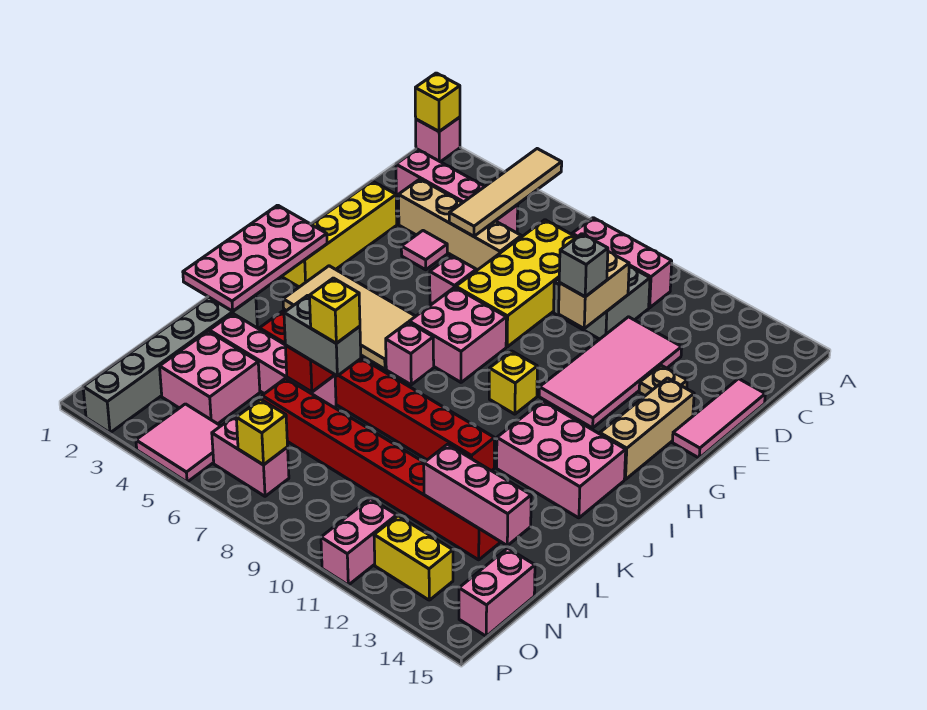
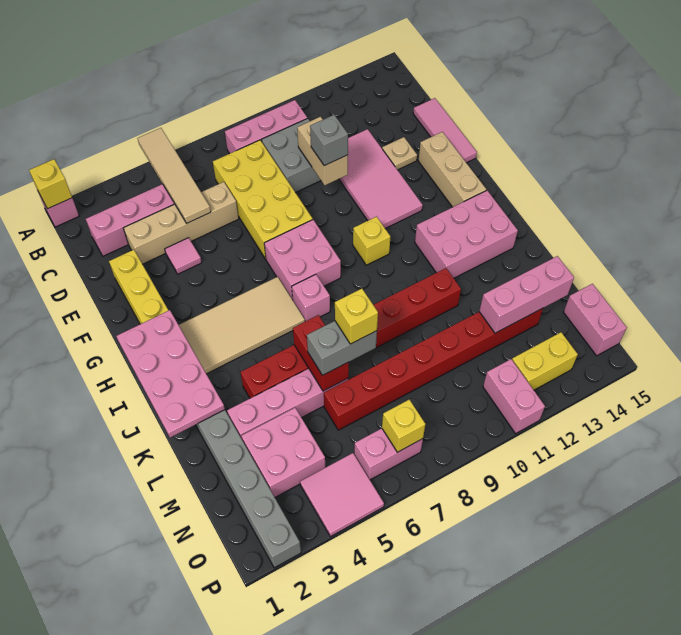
pink 1x1 brick [430,255,476,304] -> none

